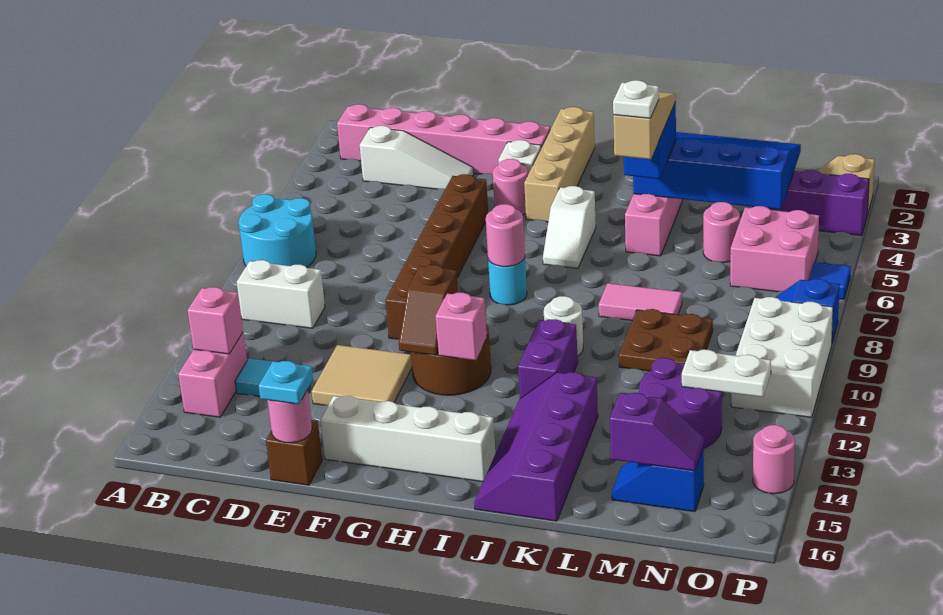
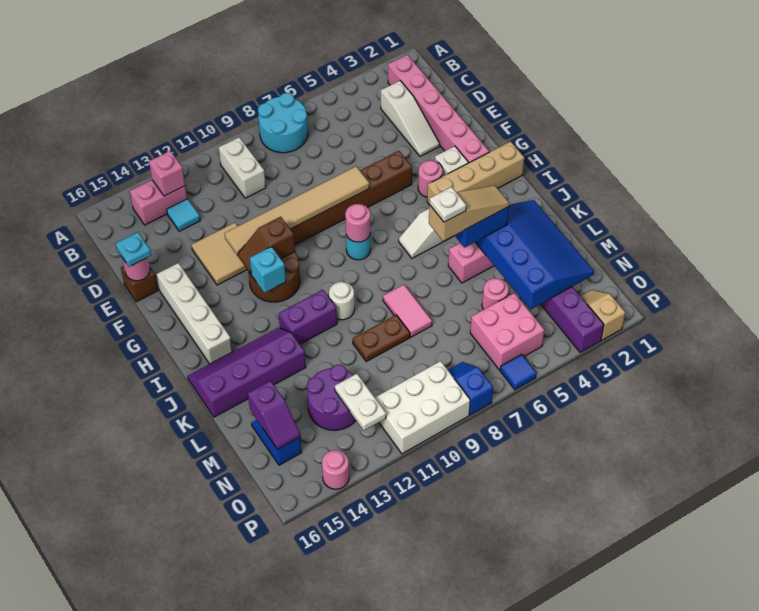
none -> tan 1x6 tile [225,166,369,256]
pink 1x1 brick [435,293,487,360] -> cyan 1x1 brick [250,247,286,293]
brown 2x2 plate [619,309,713,371] -> brown 1x2 plate [353,315,410,361]

